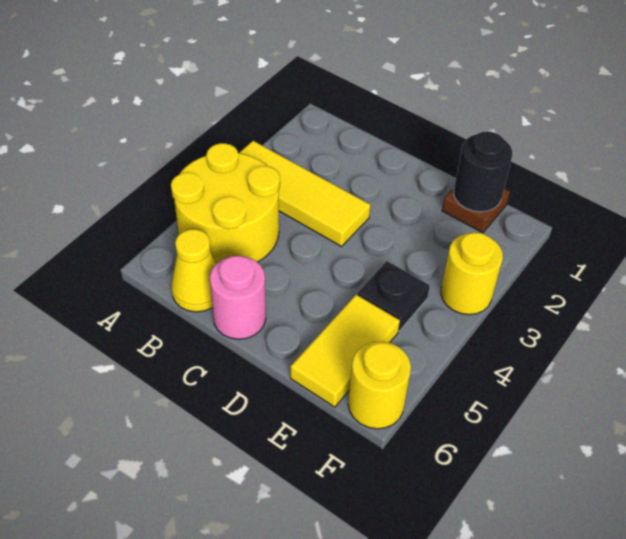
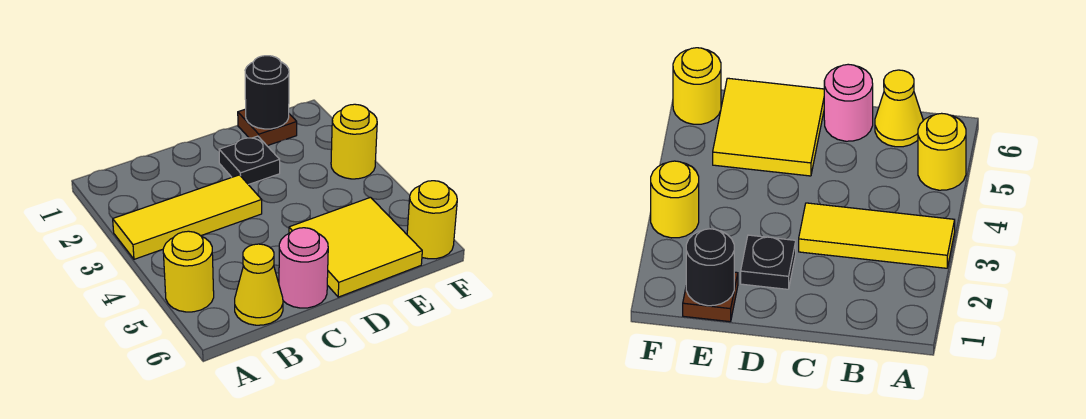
yellow 2x2 round brick [171,143,280,264] -> yellow 1x1 round brick [163,231,214,312]
black 1x1 plate [357,261,430,331] -> black 1x1 plate moved to [219,136,280,185]
yellow 1x2 tile [290,295,400,407] -> yellow 2x2 tile [289,197,422,297]

